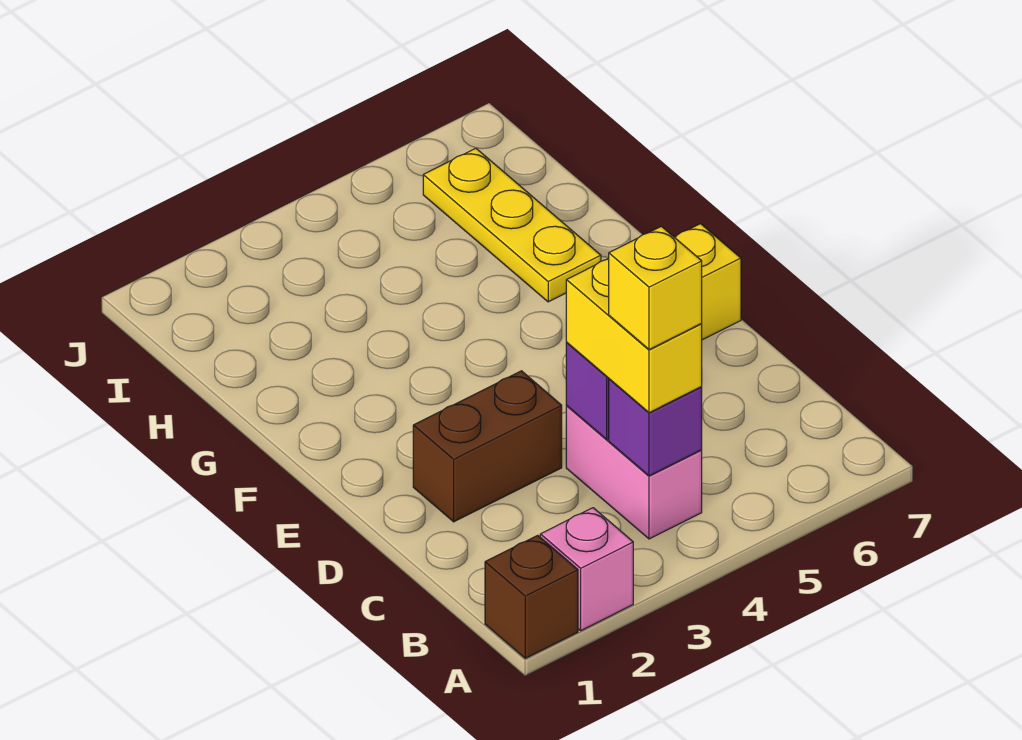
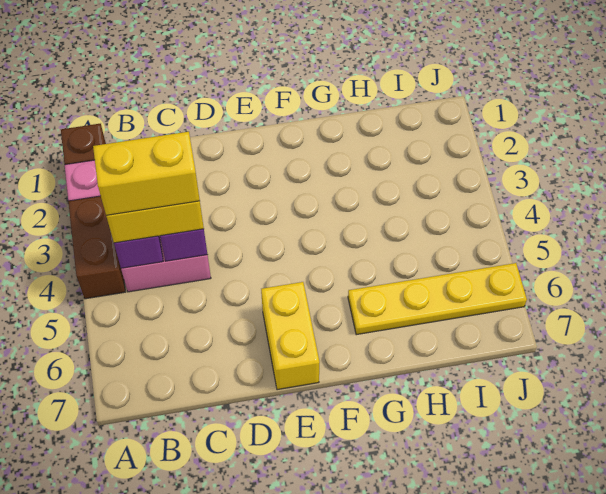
yellow 1x1 brick [609,226,702,350] -> yellow 1x2 brick [93,132,200,216]
brown 1x2 brick [413,371,562,522] -> brown 1x2 brick moved to [68,196,125,299]
yellow 1x3 plate [423,148,601,302] -> yellow 1x4 plate [348,263,527,335]

